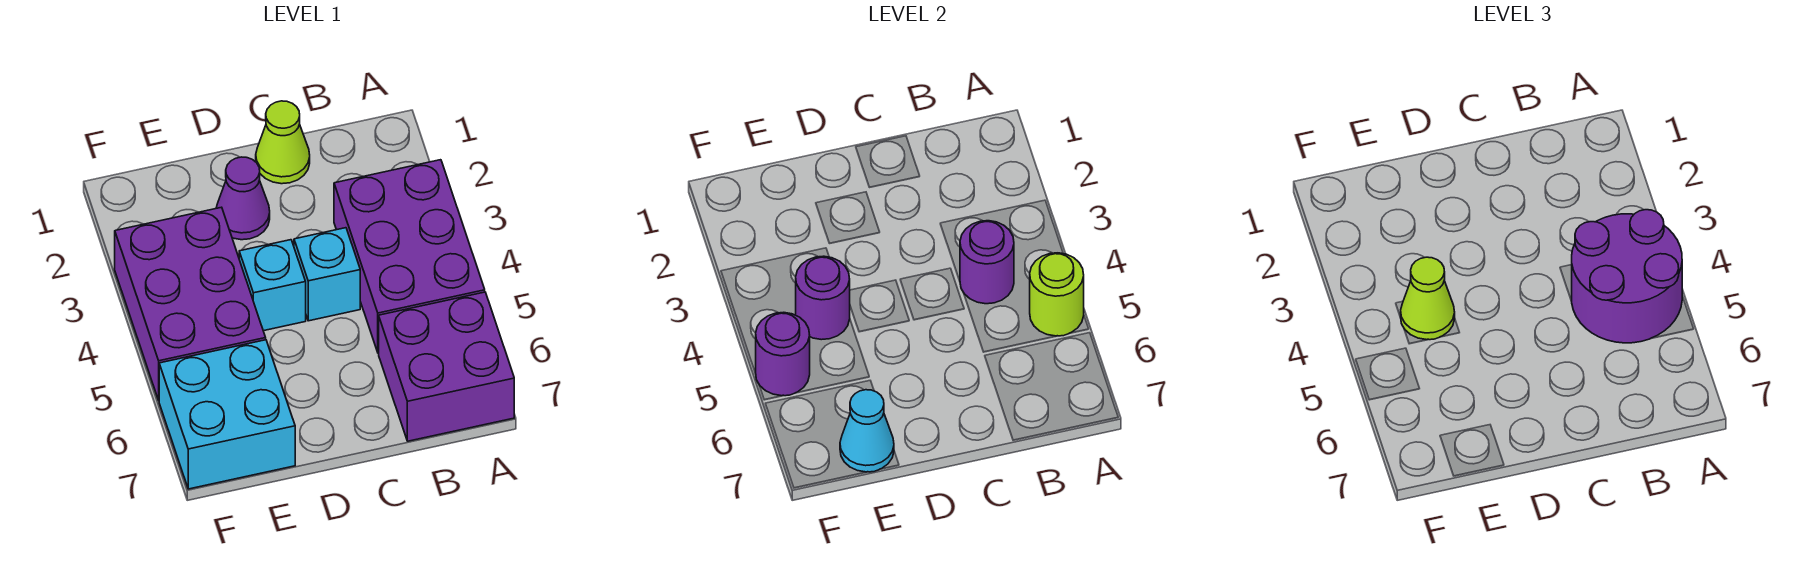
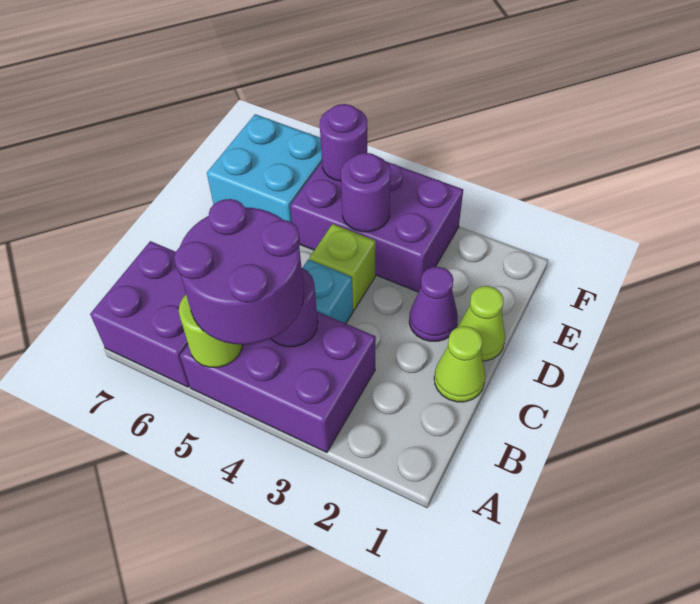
cyan 1x1 brick [239,240,306,331] -> lime 1x1 brick [310,224,376,311]
lime 1x1 cone [1400,257,1455,340] -> lime 1x1 cone moved to [458,286,505,361]
cyan 1x1 cone [840,390,894,472] -> none

